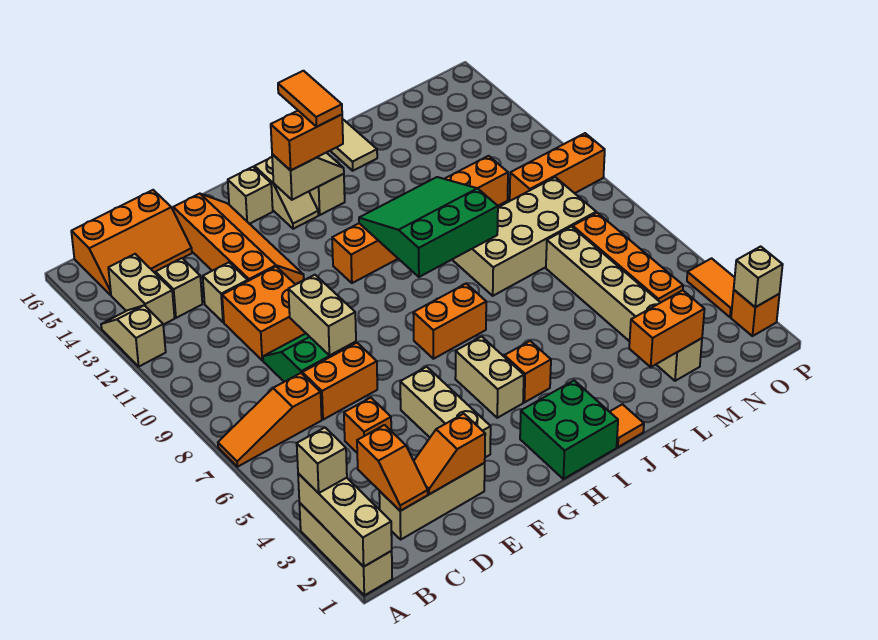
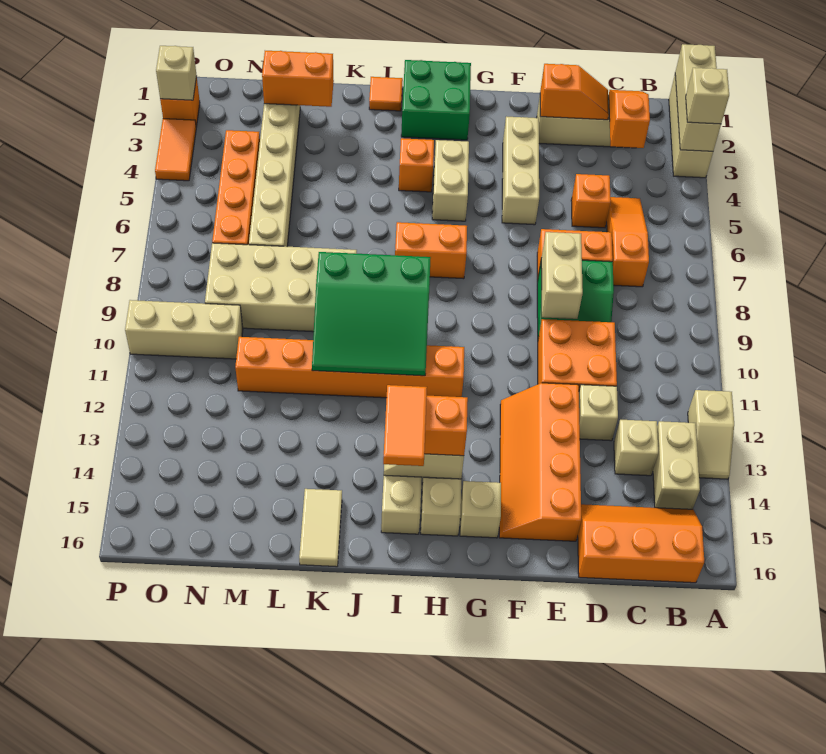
orange 1x3 slope [218,373,322,467] -> orange 1x3 slope turned to [607,197,649,287]
orange 1x3 brick [510,133,605,201] -> tan 1x3 brick [125,300,243,359]

